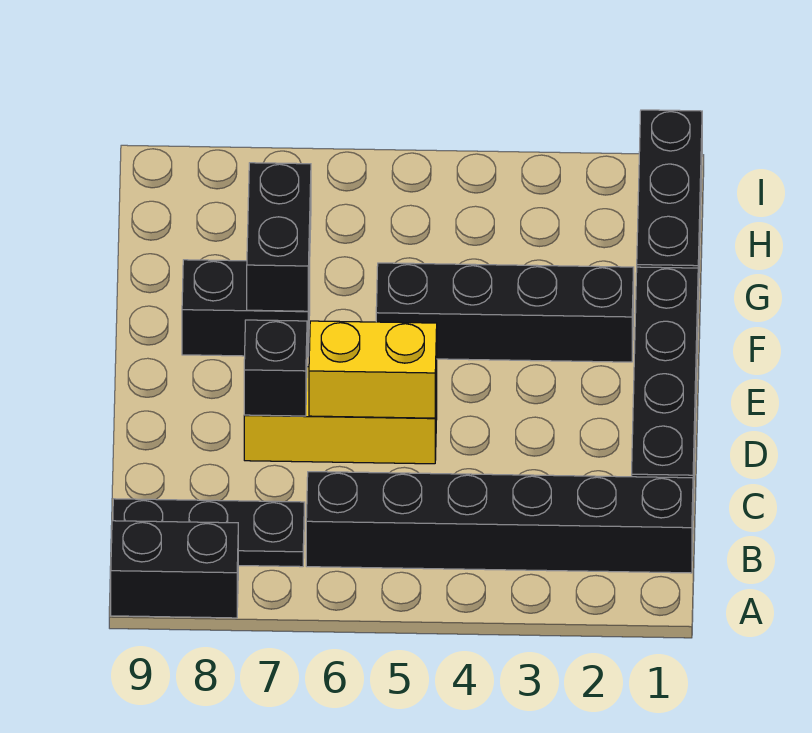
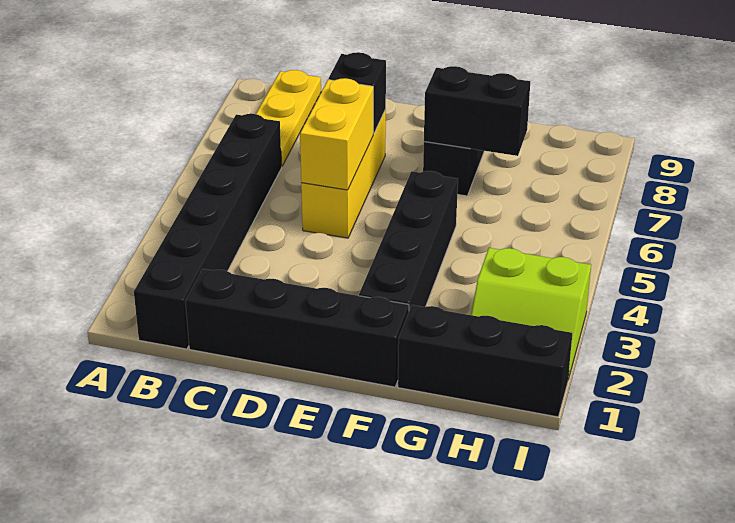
black 1x2 brick [111,521,238,618] -> none
black 1x3 plate [113,499,305,567] -> yellow 1x3 plate [256,70,321,166]
none -> lime 2x2 slope [471,248,591,378]

